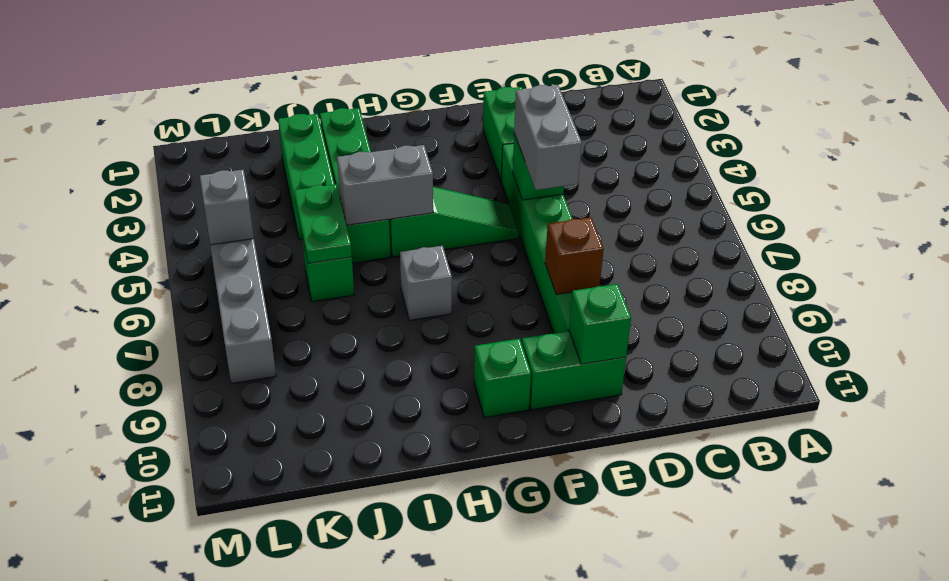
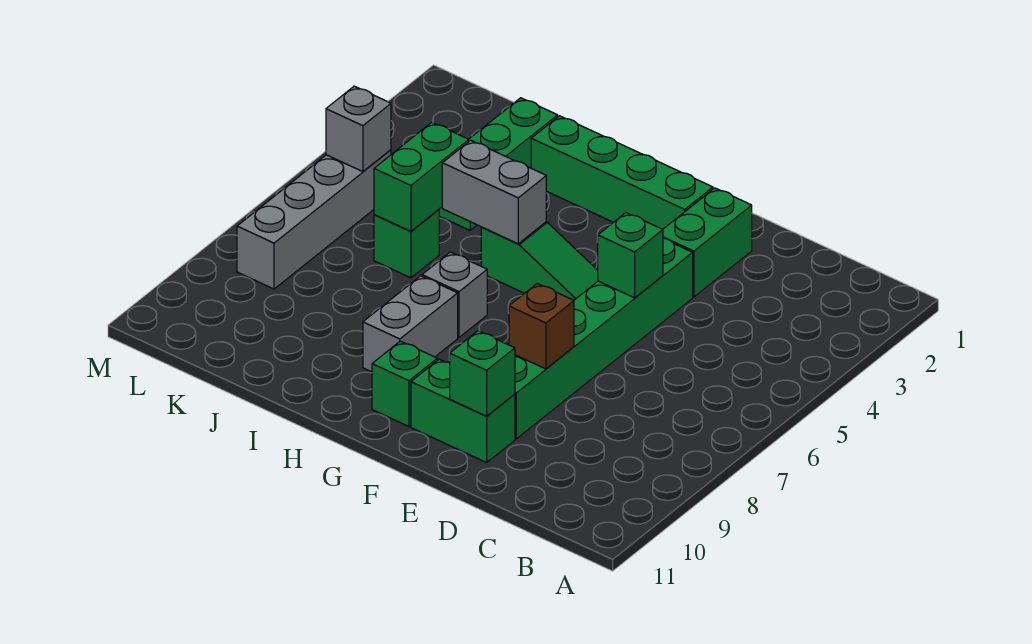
grey 1x2 brick [514,85,582,190] -> grey 1x2 brick moved to [363,276,458,372]
green 1x4 brick [320,108,390,263] -> green 1x4 brick turned to [531,116,713,229]
green 1x2 plate [294,184,352,263] -> green 1x2 brick [374,122,469,231]

